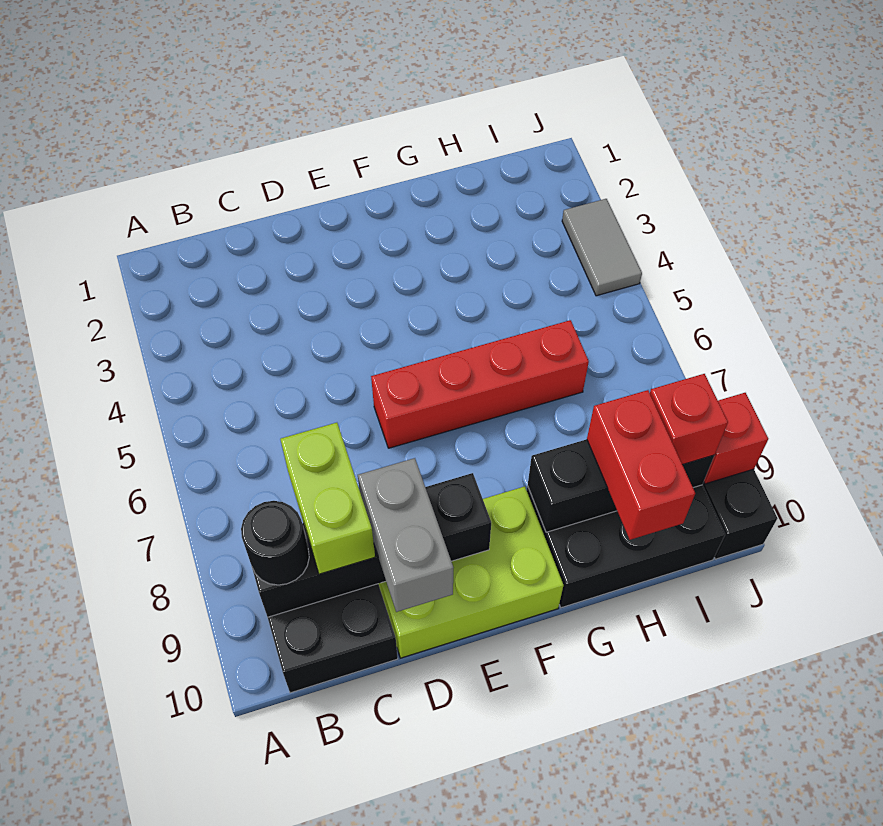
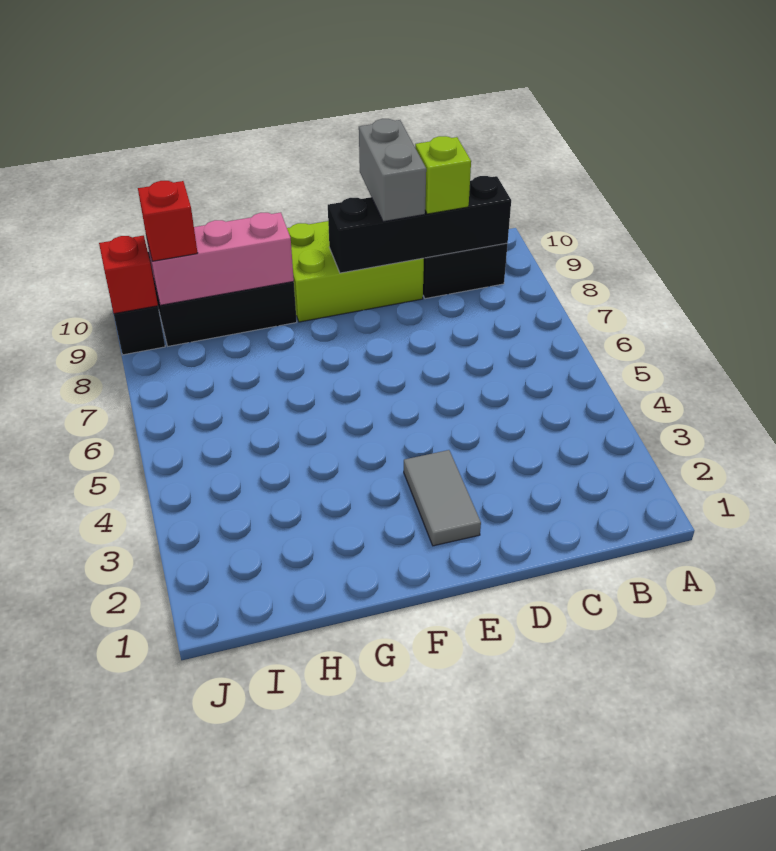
black 1x1 round brick [241,501,309,585] -> none
lime 1x2 brick [280,423,375,574] -> lime 1x1 brick [415,136,471,214]
red 1x4 brick [371,320,589,448] -> none
black 1x3 brick [528,439,714,532] -> pink 1x3 brick [147,212,294,306]
red 1x2 brick [587,390,695,540] -> none
grey 1x2 tile [562,199,642,296] -> grey 1x2 tile moved to [404,450,481,546]

